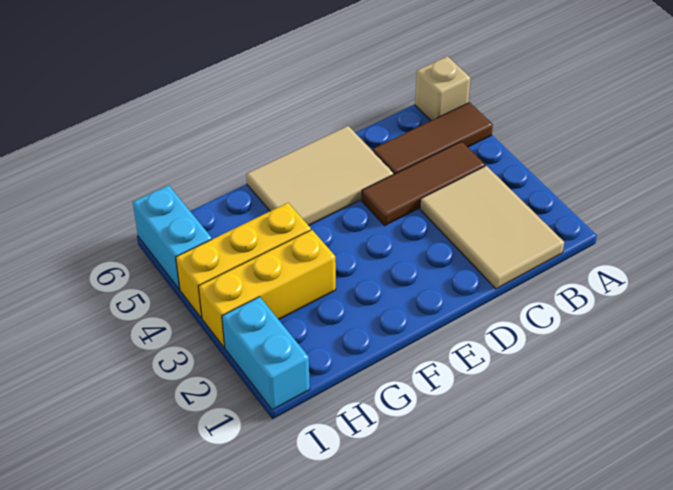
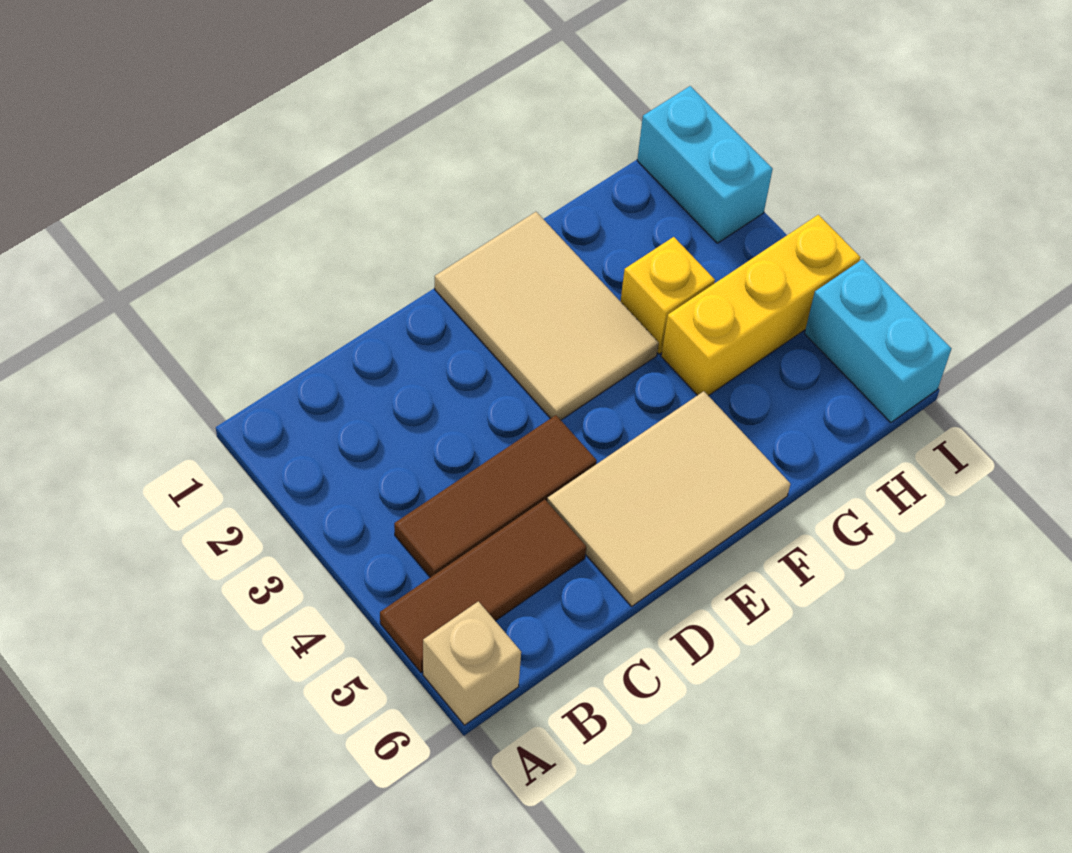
tan 2x3 tile [420,166,564,289] -> tan 2x3 tile moved to [435,212,659,420]
yellow 1x3 brick [199,230,336,348] -> yellow 1x1 brick [620,237,715,354]

